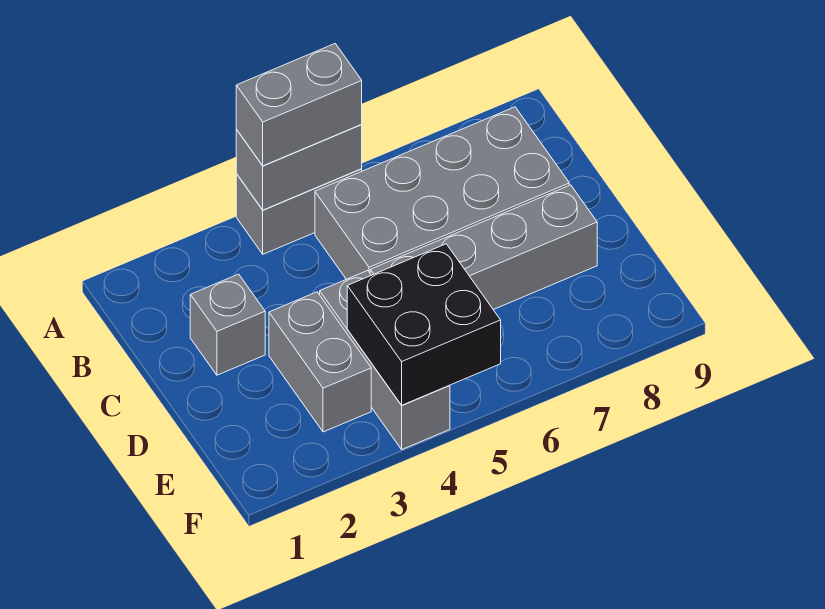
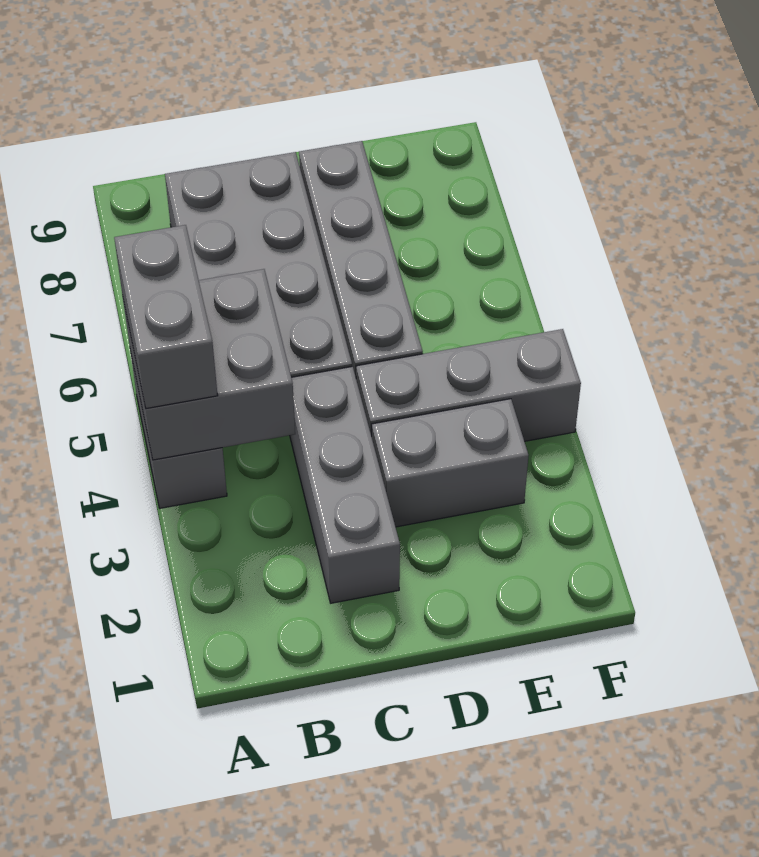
grey 1x2 brick [236,124,362,210] -> grey 2x2 brick [123,269,295,460]
grey 1x1 brick [190,274,265,375] -> grey 1x3 brick [290,367,400,603]
black 2x2 brick [347,244,501,405] -> none

